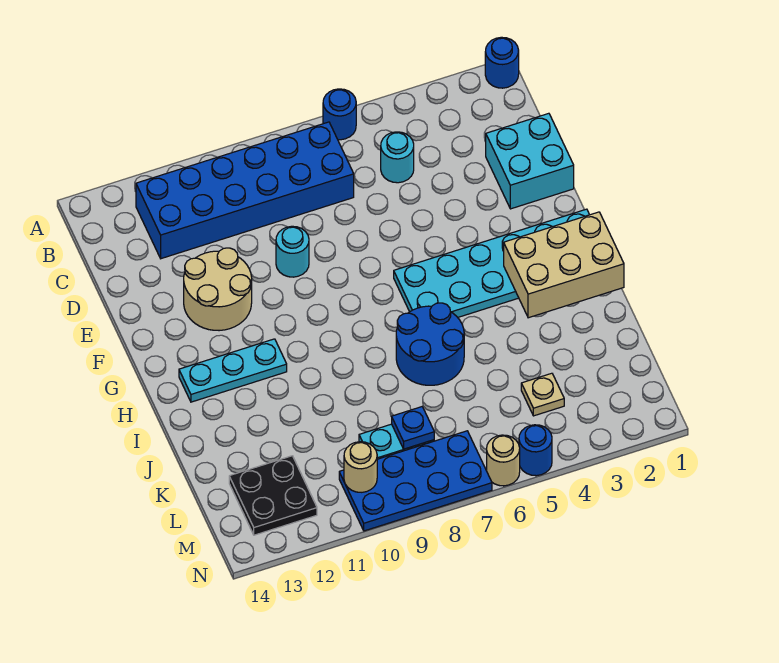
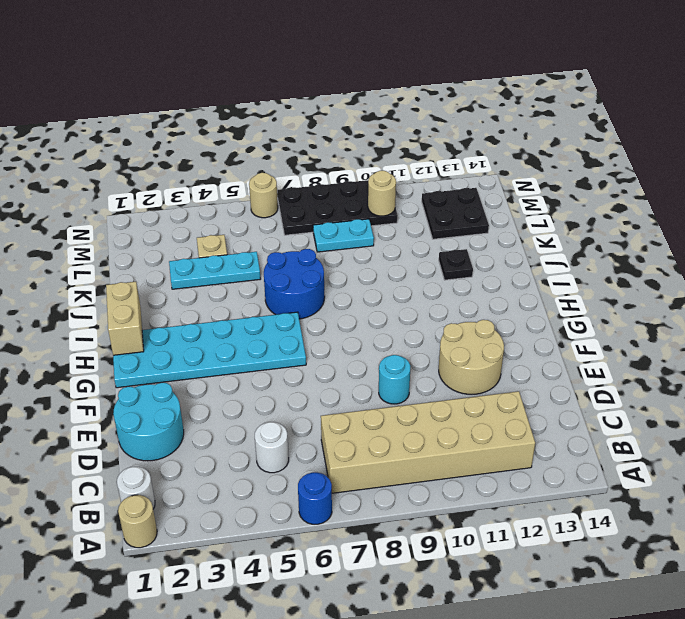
blue 1x1 round brick [485,37,519,88] -> tan 1x1 round brick [118,495,157,548]
none -> white 1x1 round brick [117,467,155,509]
blue 2x6 brick [136,122,354,259] -> tan 2x6 brick [321,391,535,493]
cyan 1x1 round brick [381,132,414,183] -> white 1x1 round brick [255,422,289,473]
cyan 2x2 brick [486,113,574,209] -> cyan 2x2 round brick [113,383,184,461]
tan 2x3 brick [504,212,624,318] -> tan 1x2 brick [106,282,144,355]
cyan 1x3 plate [179,339,287,402] -> cyan 1x3 plate moved to [169,252,261,289]
none -> black 1x1 plate [439,249,473,280]
blue 1x1 plate [392,407,434,449] -> none
blue 2x4 plate [339,431,492,531] -> black 2x4 plate [277,180,398,235]
blue 1x1 round brick [519,425,552,476] -> none

